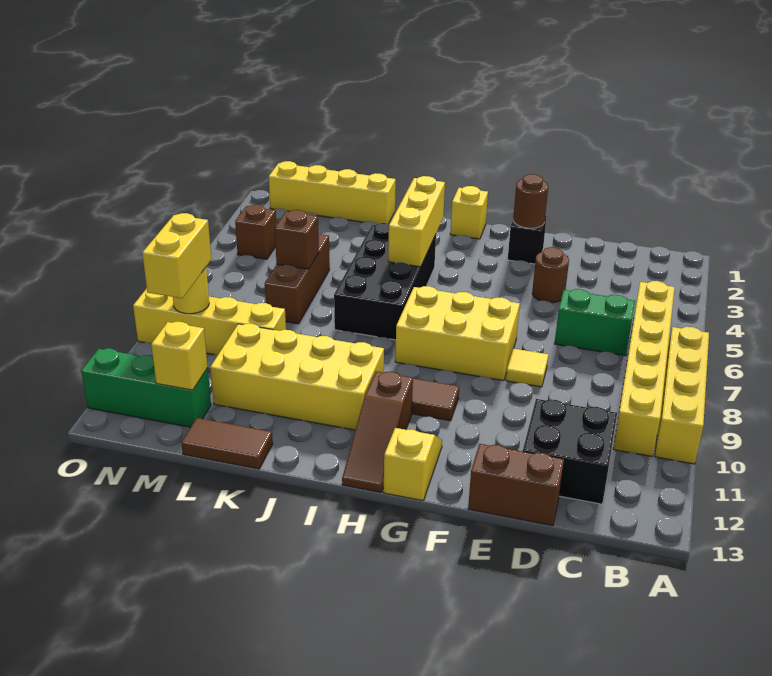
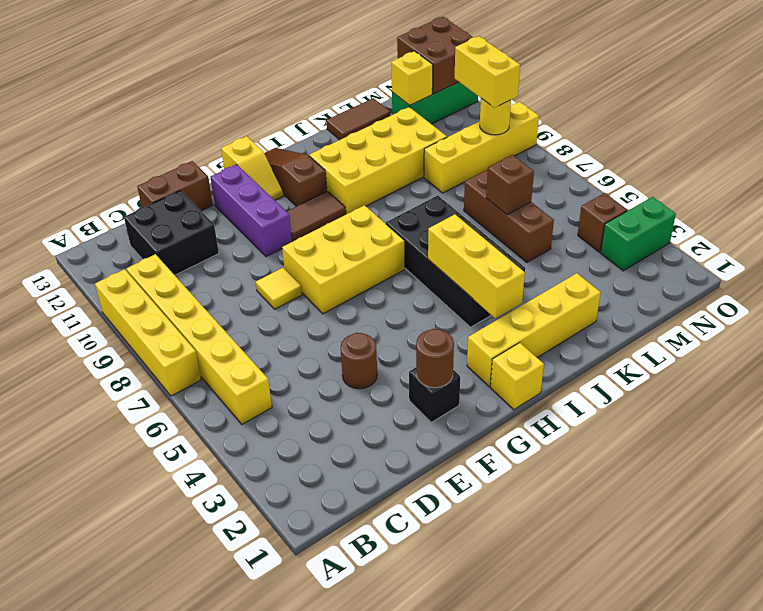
green 1x2 brick [555,289,635,356] -> green 1x2 brick moved to [601,197,676,271]
none -> purple 1x3 brick [210,164,292,257]
yellow 1x4 brick [269,161,396,224] -> yellow 1x4 brick moved to [467,273,601,387]
none -> brown 2x2 brick [397,17,473,94]

